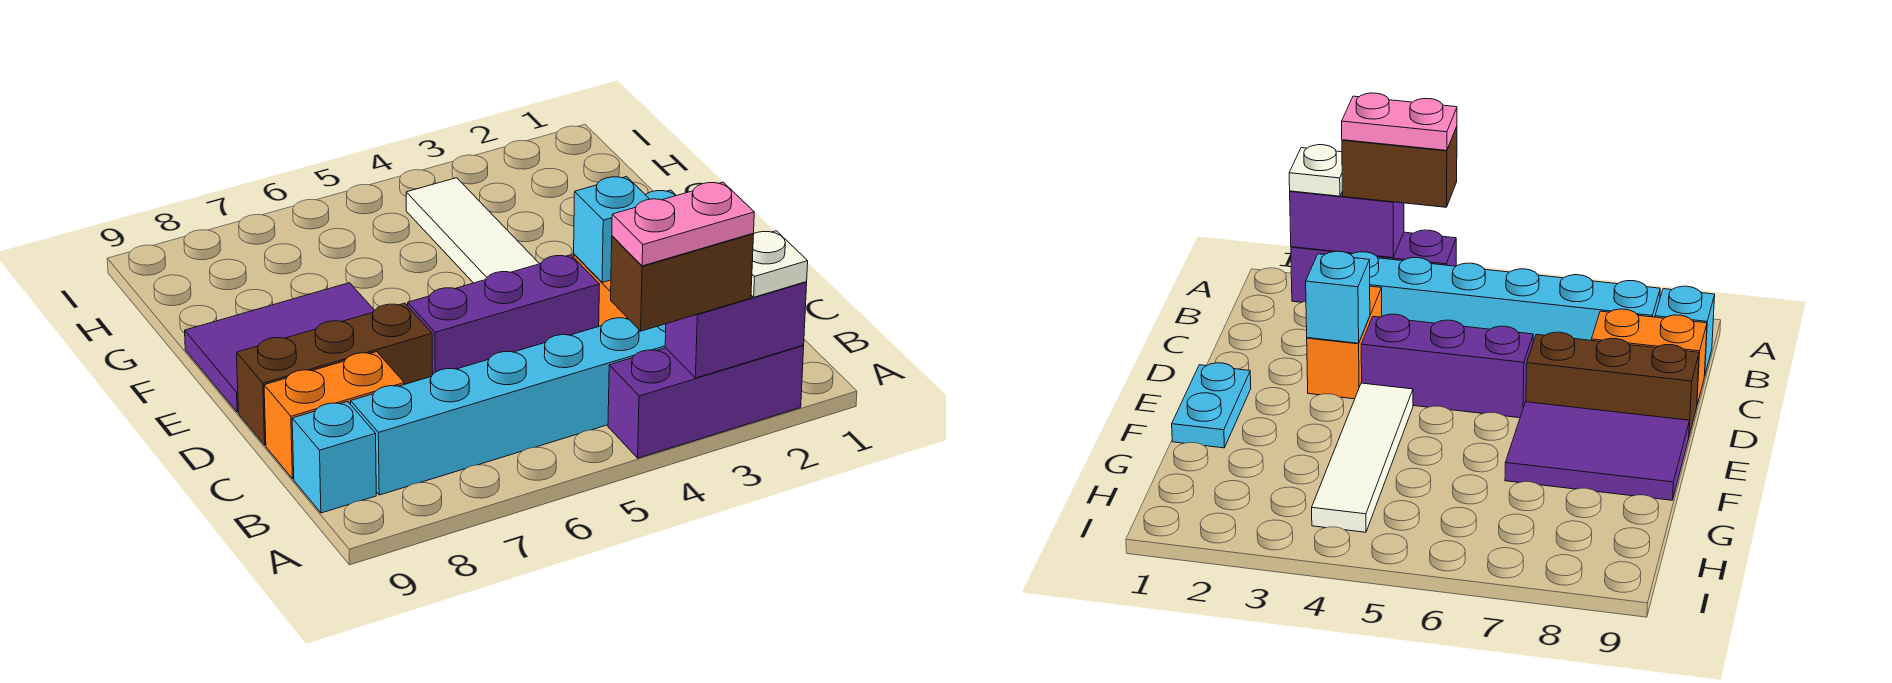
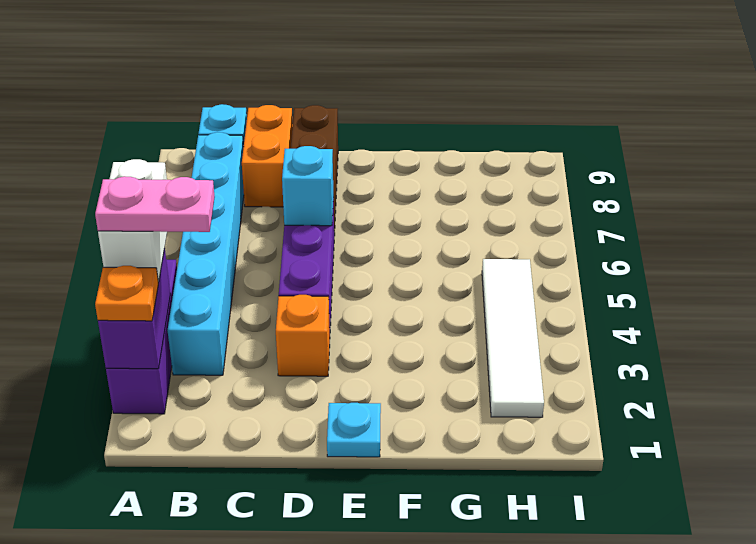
white 1x1 plate [751,231,808,297] -> orange 1x1 plate [95,266,158,321]
brown 1x2 brick [611,234,754,331] -> white 1x2 brick [98,159,167,282]
pink 1x2 plate [612,182,754,266] -> pink 1x2 plate turned to [95,176,215,232]
orange 1x2 brick [1307,286,1382,399] -> orange 1x1 brick [276,295,330,376]
cyan 1x1 brick [574,177,649,282] -> cyan 1x1 brick moved to [282,146,333,226]
cyan 1x2 plate [1172,363,1251,448] -> cyan 1x1 plate [327,403,381,457]
white 1x4 tile [406,178,539,283] -> white 1x4 tile turned to [482,259,544,417]
purple 2x3 tile [185,283,374,412] -> none

